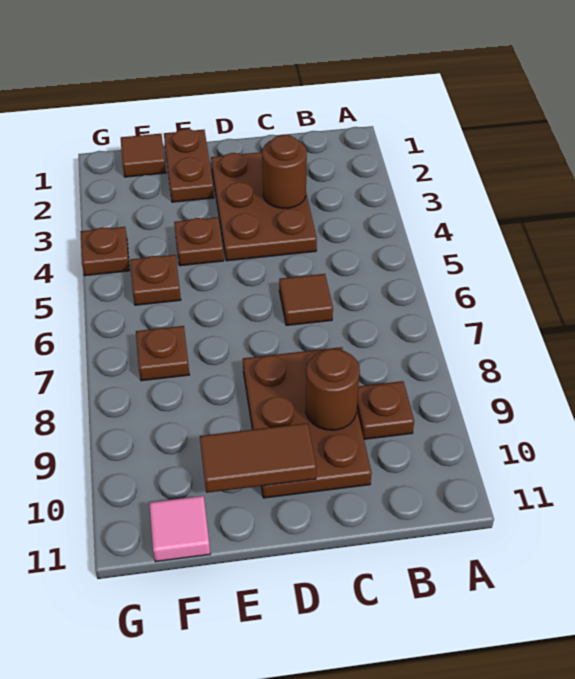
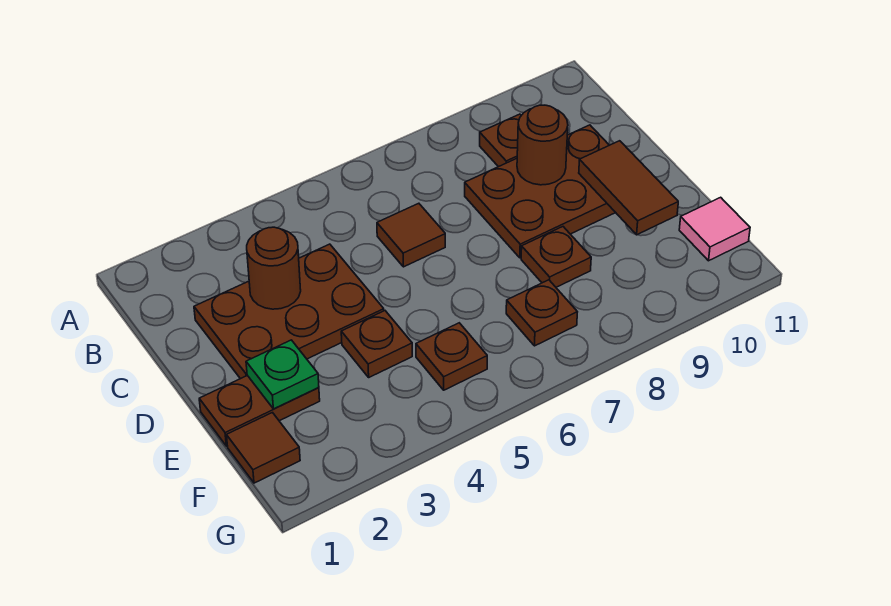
none -> green 1x1 plate [246,340,319,409]
brown 1x1 plate [81,227,130,276] -> brown 1x1 plate moved to [521,227,591,287]

